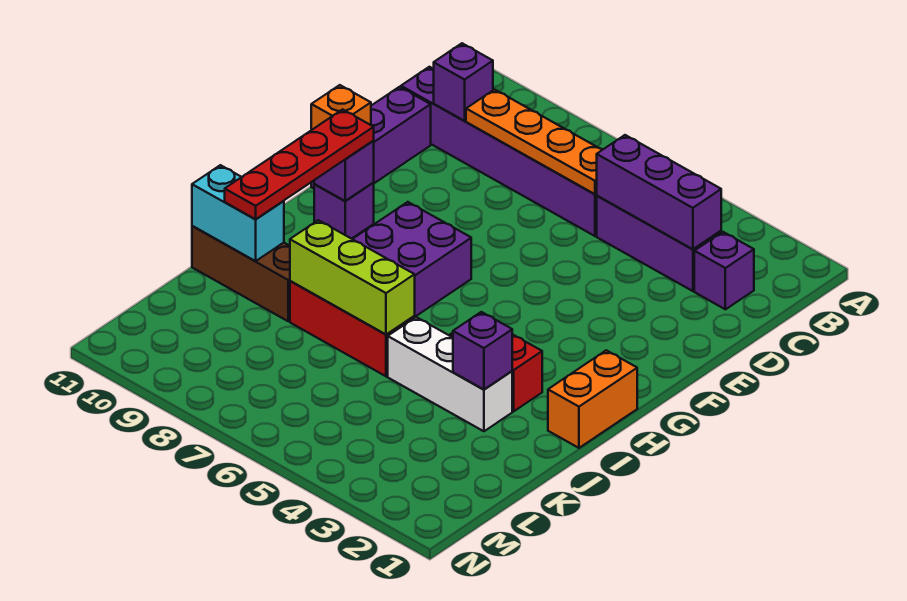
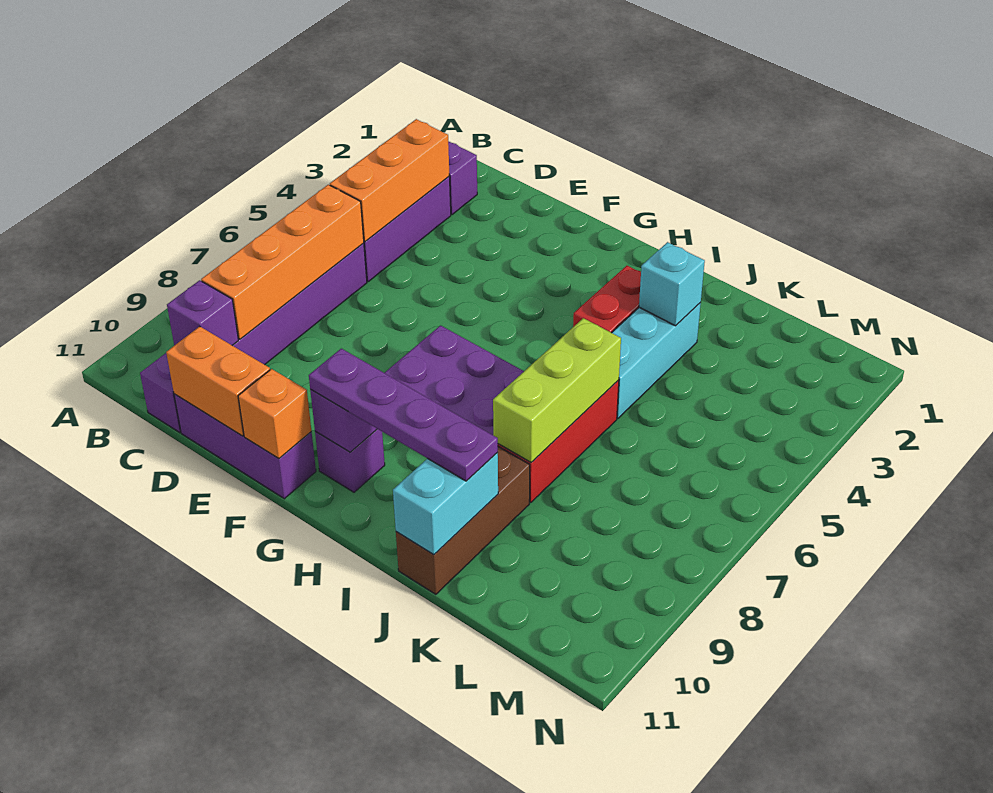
purple 1x3 brick [597,135,721,249] -> orange 1x3 brick [330,119,449,242]
orange 1x4 plate [466,90,603,194] -> orange 1x4 brick [201,185,364,339]
red 1x4 plate [225,109,374,219] -> purple 1x4 plate [309,348,498,481]
orange 1x2 brick [548,350,637,448] -> orange 1x2 brick moved to [166,326,270,436]
white 1x3 brick [388,317,512,431] -> cyan 1x3 brick [612,303,701,418]
purple 1x1 brick [453,312,512,389] -> cyan 1x1 brick [639,242,705,326]

